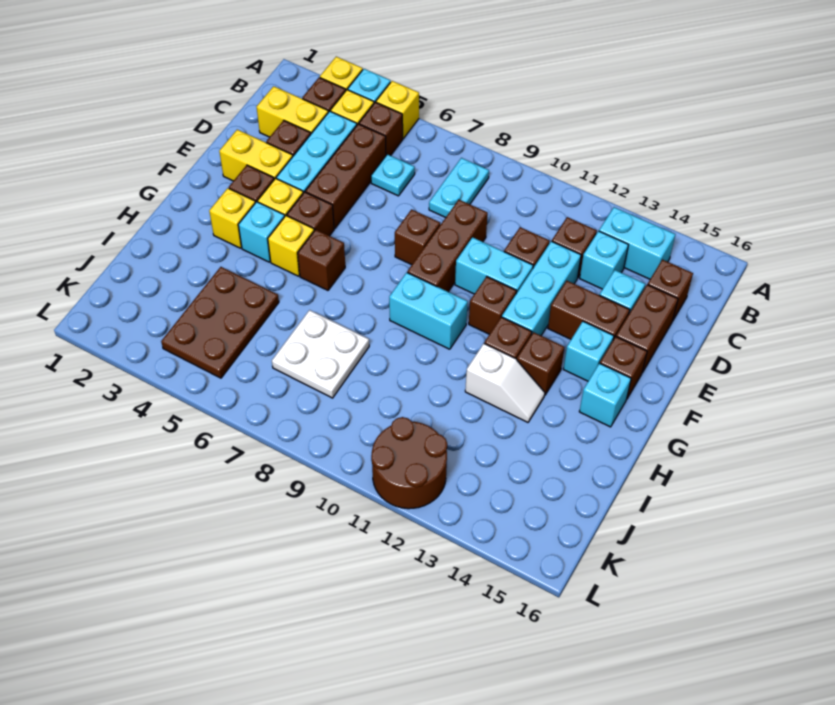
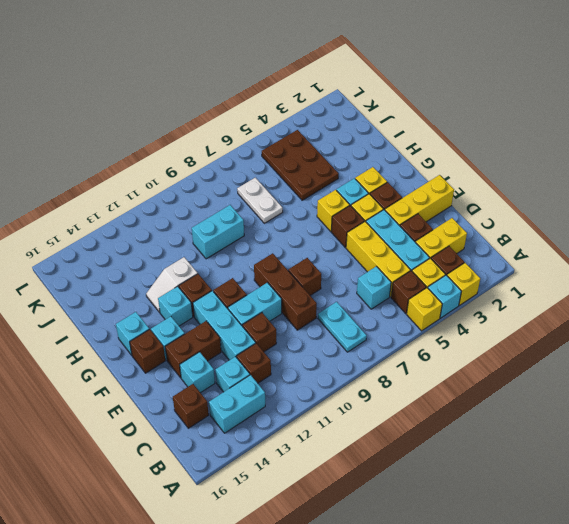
brown 1x3 brick [305,124,386,229] -> yellow 1x3 brick [346,222,410,297]
cyan 1x1 plate [371,154,415,196] -> cyan 1x1 brick [357,266,391,309]
brown 1x2 brick [616,285,678,373] -> none
yellow 1x2 brick [219,130,293,181] -> yellow 1x3 brick [385,175,454,226]
brown 1x1 brick [298,230,345,290] -> none
cyan 1x2 brick [389,273,468,349] -> cyan 1x2 brick moved to [192,205,244,259]
brown 1x1 brick [517,332,564,395] -> cyan 1x1 brick [158,286,193,326]
white 2x2 plate [272,310,369,398] -> white 1x2 plate [237,178,283,223]
brown 2x2 round brick [371,417,447,509] -> none

